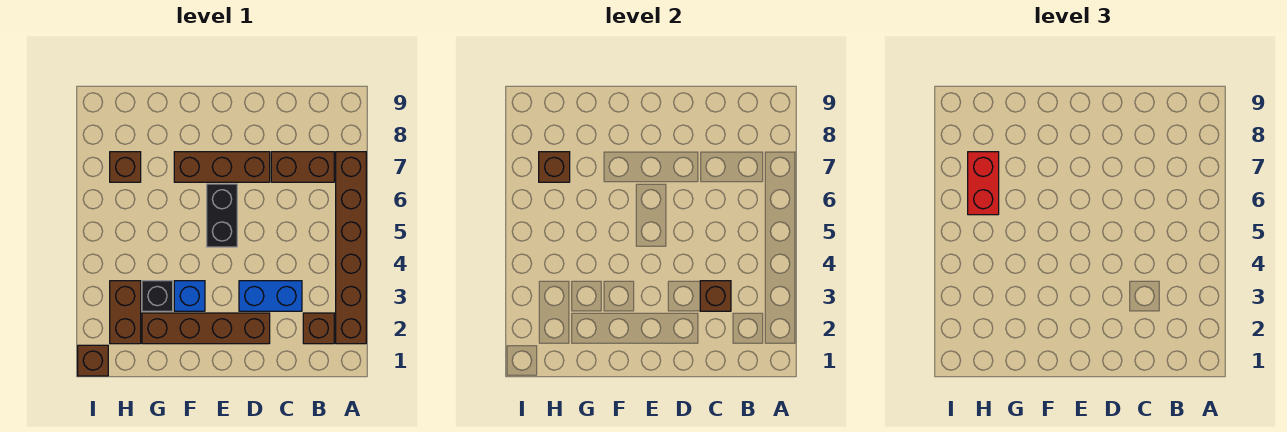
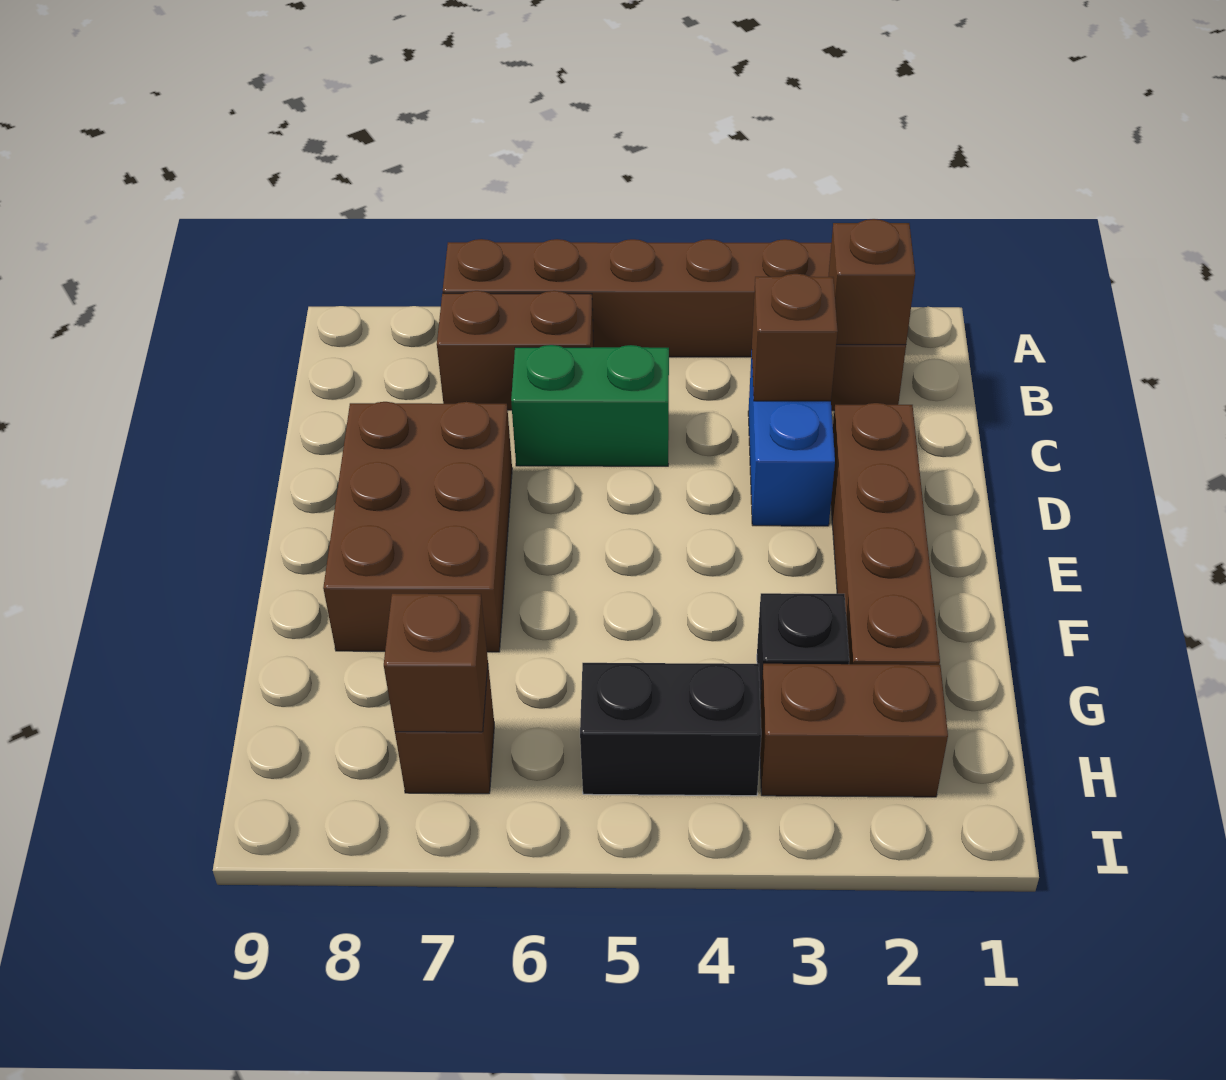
brown 1x2 brick [271,152,334,182] -> brown 1x2 brick turned to [437,291,594,410]
none -> green 1x2 brick [511,345,669,466]
brown 1x3 brick [174,152,270,182] -> brown 2x3 brick [323,402,512,652]
black 1x2 brick [207,184,237,247] -> black 1x2 brick moved to [580,663,761,796]
blue 1x1 brick [174,281,205,311] -> none
red 1x2 brick [968,152,999,215] -> none
brown 1x1 brick [78,345,108,376] -> brown 1x1 brick moved to [828,219,915,345]

